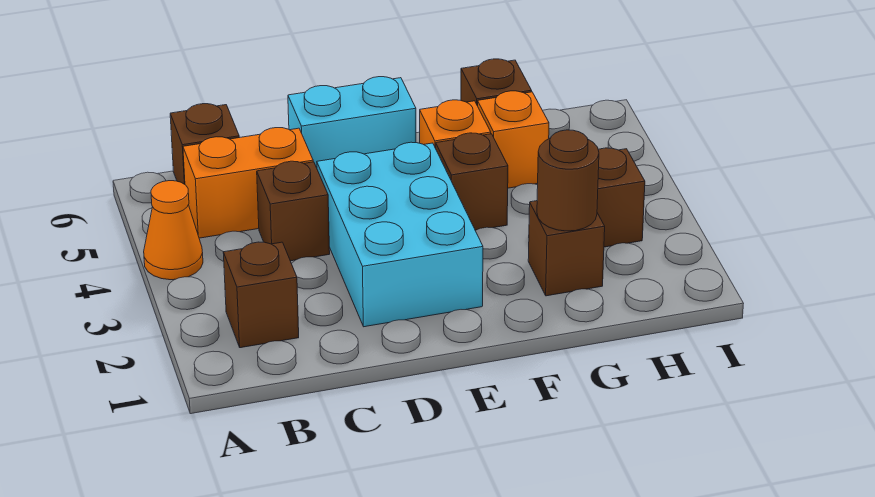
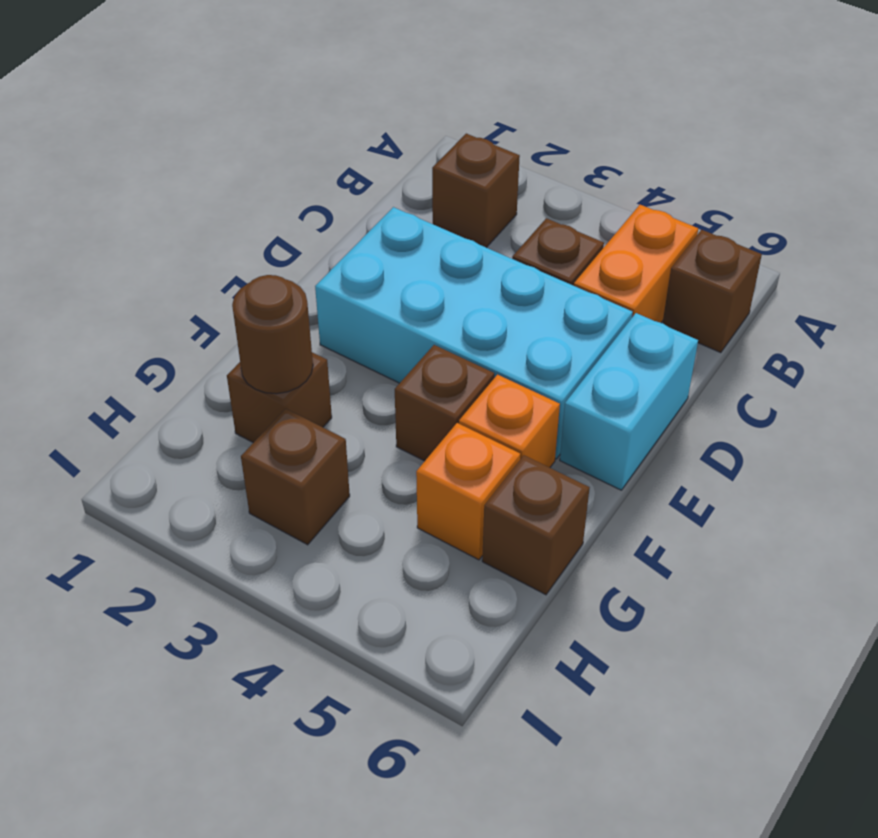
orange 1x1 cone [144,181,203,280] -> none
cyan 2x3 brick [317,142,483,327] -> cyan 2x4 brick [315,207,633,459]

